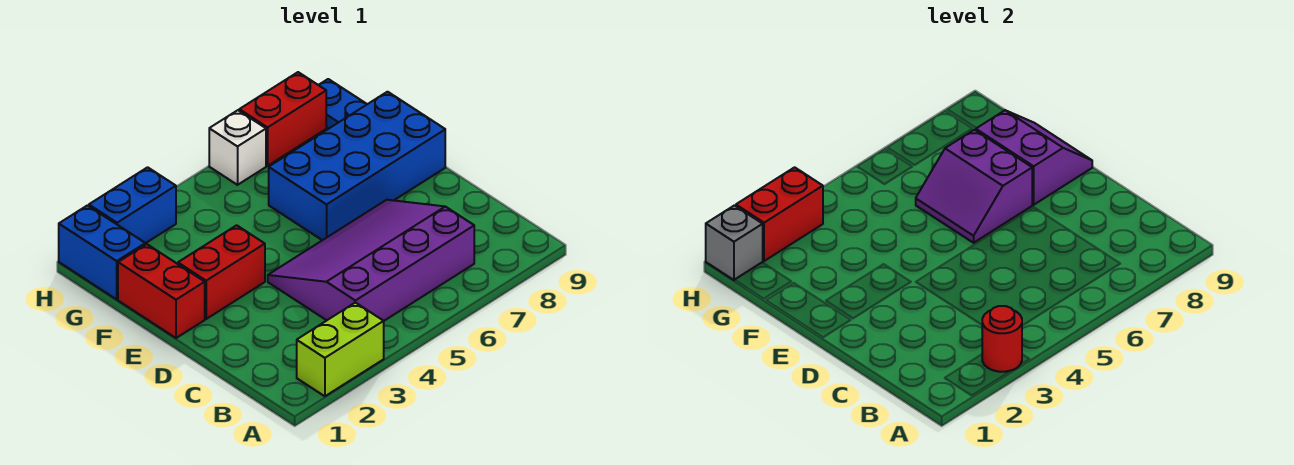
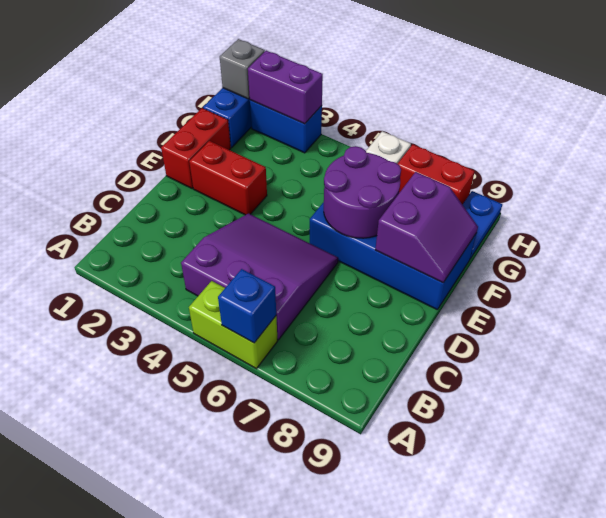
lime 1x2 brick [297,303,384,396] -> lime 1x2 brick moved to [189,281,278,369]
red 1x1 round brick [982,306,1022,372] -> none
none -> blue 1x1 brick [218,269,276,343]
purple 3x4 slope [268,200,474,321] -> purple 3x3 slope [181,213,338,340]
purple 2x2 slope [916,130,1032,243] -> purple 2x2 round brick [324,146,401,238]
red 1x2 brick [736,167,823,261] -> purple 1x2 brick [248,51,323,124]

